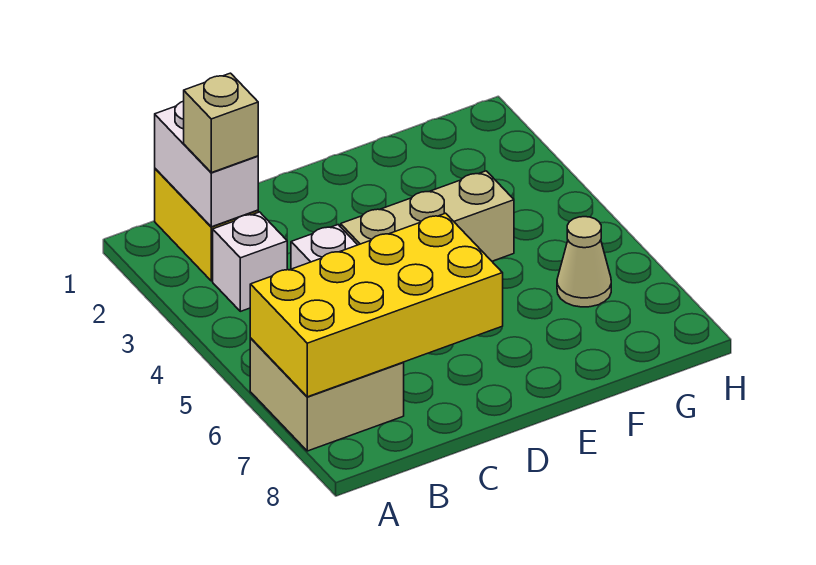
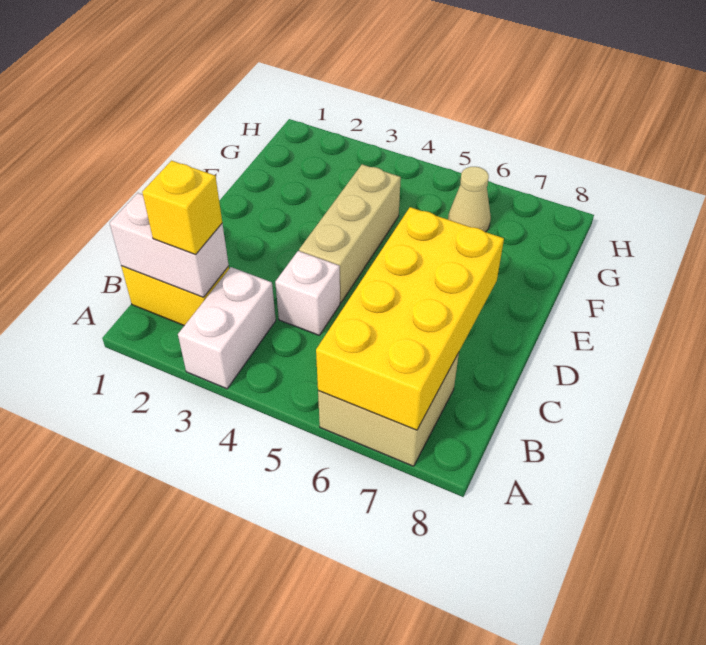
tan 1x1 brick [184,73,258,173] -> yellow 1x1 brick [142,161,222,254]
white 1x1 brick [213,212,287,311] -> white 1x2 brick [178,267,276,389]

